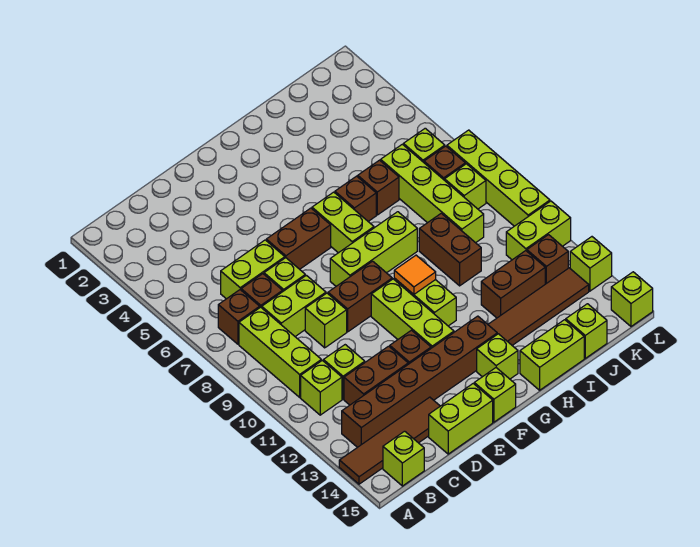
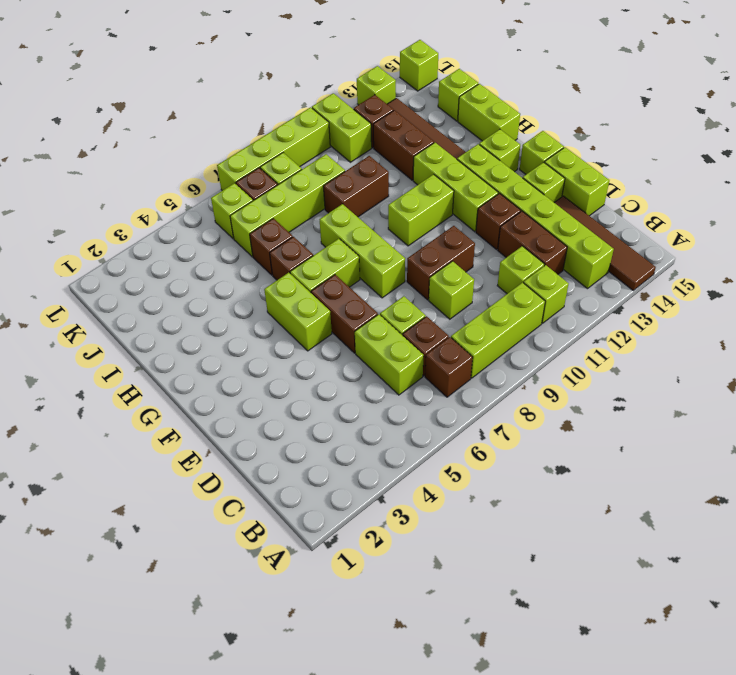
brown 1x6 brick [342,316,497,447] -> lime 1x6 brick [457,144,614,289]
lime 1x1 brick [383,431,424,486] -> lime 1x1 brick moved to [523,162,565,202]
lime 1x2 brick [262,275,326,336] -> lime 1x2 brick moved to [264,273,332,351]
brown 1x2 brick [328,261,392,332] -> brown 1x2 brick turned to [407,226,475,300]
lime 1x3 brick [371,279,454,348] -> lime 1x3 brick turned to [413,143,498,232]
orange 1x1 tile [394,255,436,294] -> none

